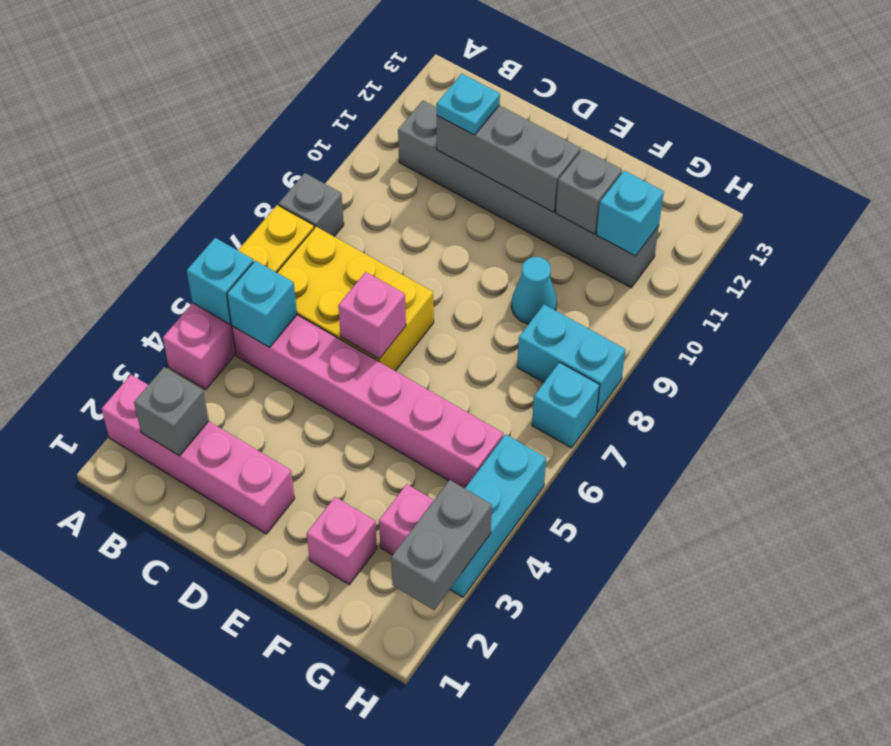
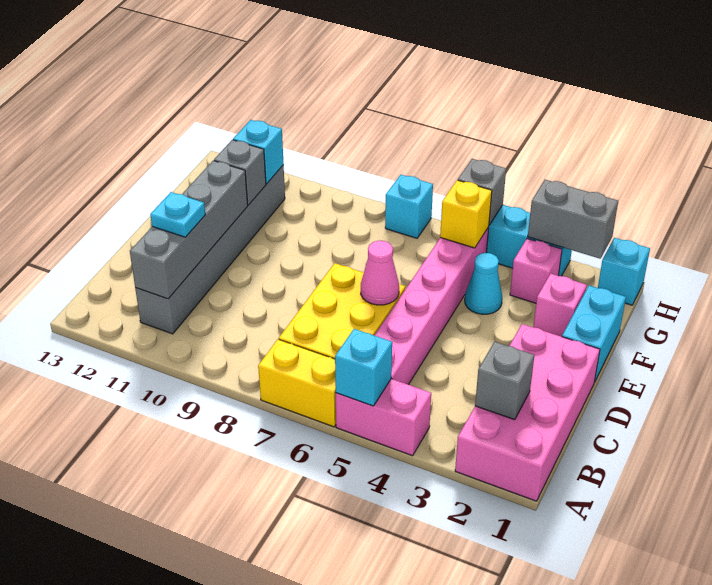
pink 1x4 brick [101,375,295,534] -> pink 2x4 brick [455,324,600,501]
grey 1x1 brick [279,173,344,236] -> grey 1x1 brick moved to [458,159,506,225]
cyan 1x1 brick [227,261,297,347] -> cyan 1x1 brick moved to [598,238,650,305]
grey 1x3 brick [437,105,581,212] -> grey 1x4 brick [130,161,248,299]
pink 1x1 brick [338,272,406,359] -> pink 1x1 cone [361,241,399,305]
cyan 1x1 cone [511,257,557,324] -> cyan 1x1 cone moved to [465,253,502,314]
none -> yellow 1x1 brick [440,180,492,248]
cyan 1x2 brick [517,305,626,412] -> cyan 1x2 brick moved to [562,285,626,382]

